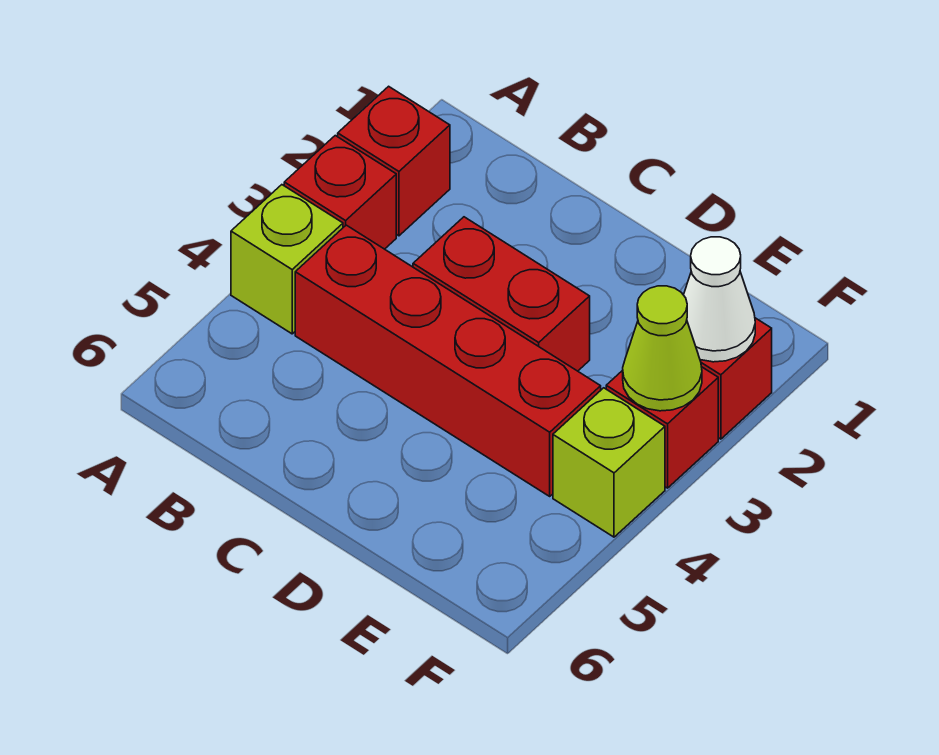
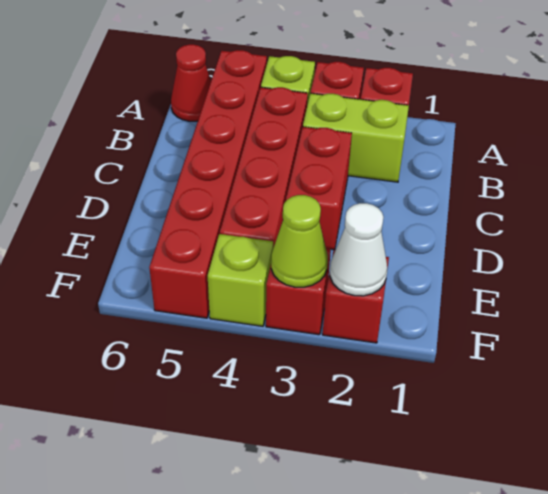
none -> red 1x6 brick [149,50,267,318]
none -> red 1x1 cone [171,44,211,121]
none -> lime 1x2 brick [303,93,409,182]

